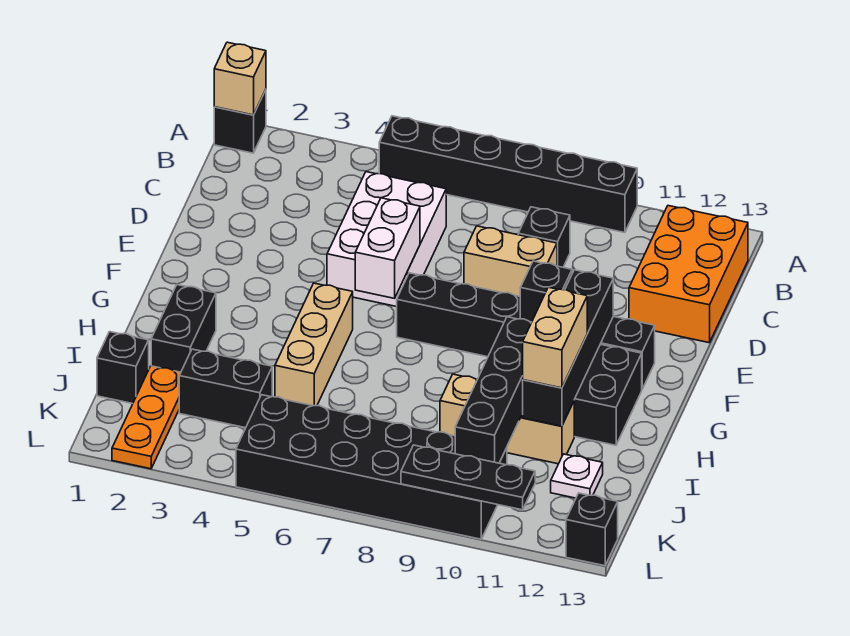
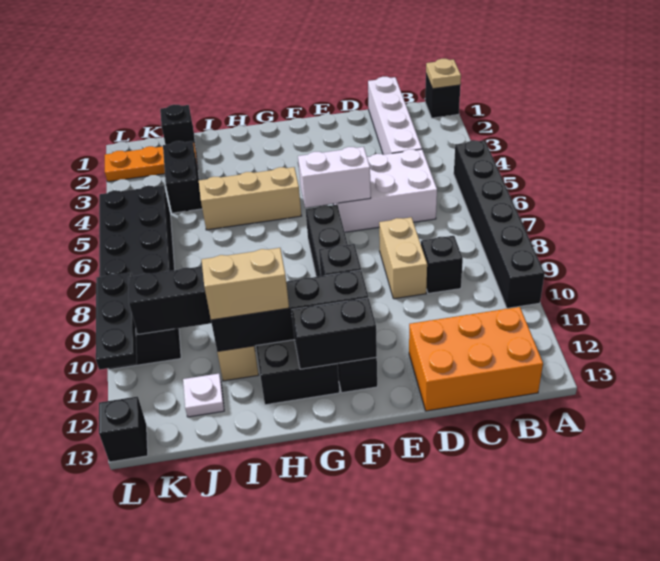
tan 1x1 brick [214,42,266,115] -> tan 1x1 plate [426,59,461,89]
none -> white 1x4 brick [368,77,422,155]
black 1x2 brick [151,285,216,372] -> black 1x2 brick moved to [292,298,377,369]

